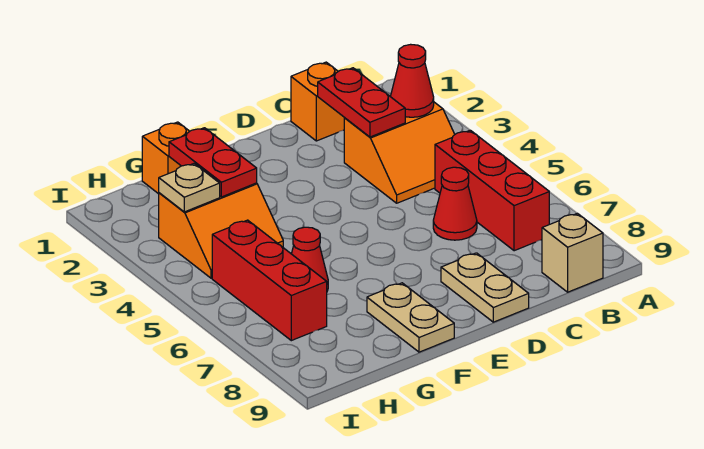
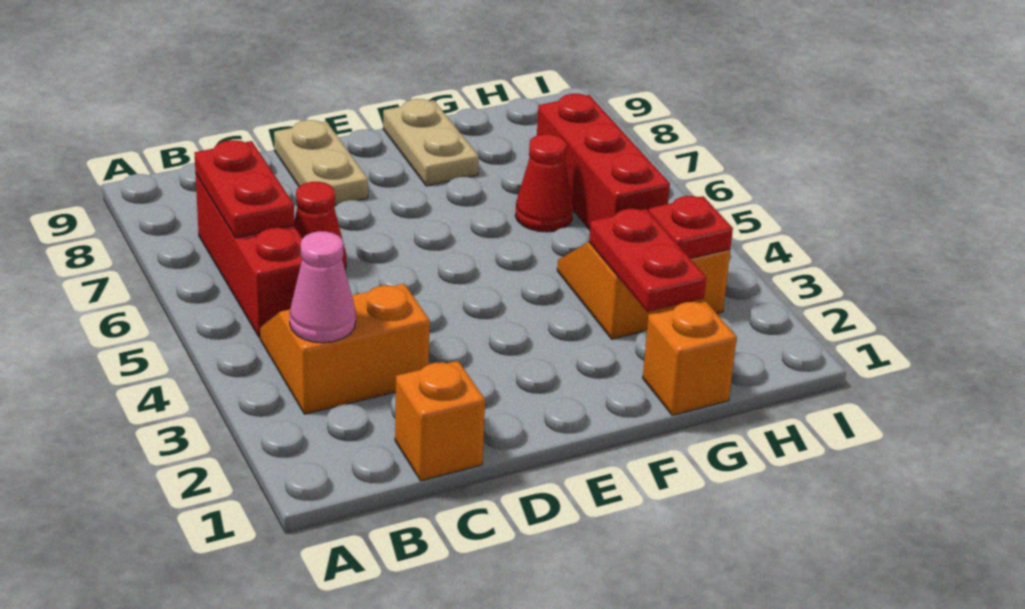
red 1x1 cone [390,44,434,117] -> pink 1x1 cone [290,231,356,343]
tan 1x1 brick [542,213,603,292] -> none
red 1x2 plate [318,68,405,137] -> red 1x2 plate moved to [194,140,294,238]
tan 1x1 plate [159,164,220,212] -> red 1x1 plate [649,196,733,258]

